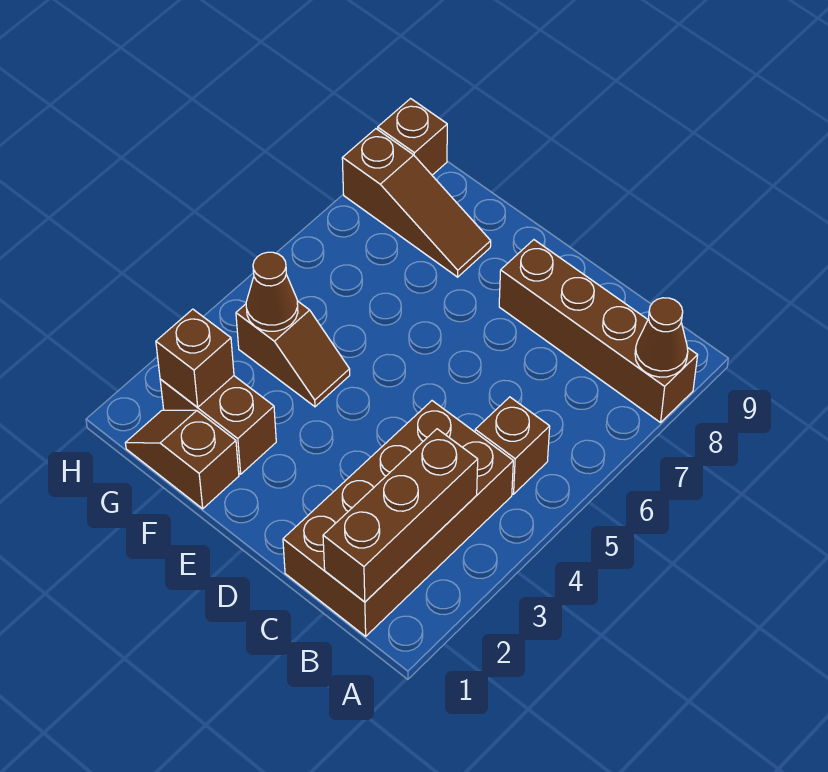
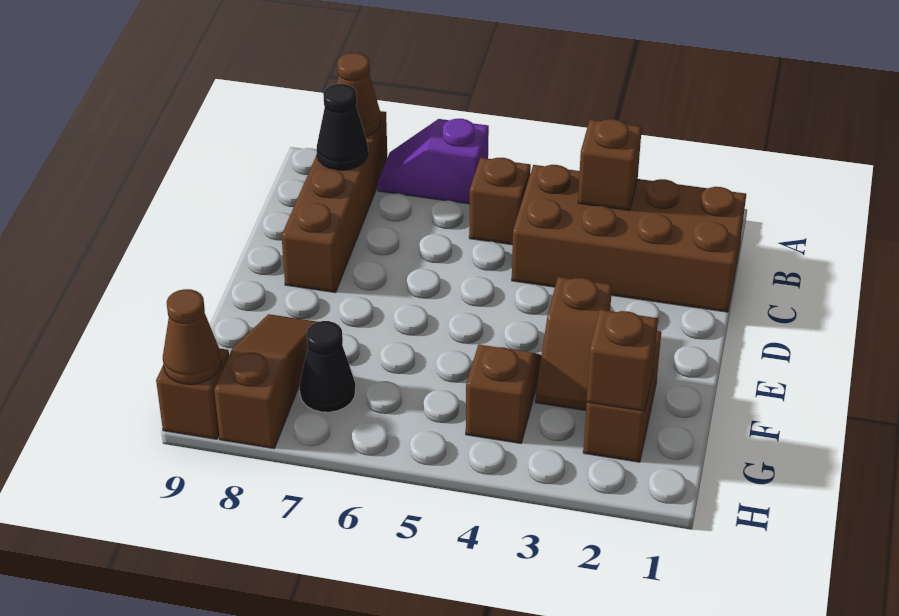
none -> purple 1x2 slope [378,119,489,204]
brown 1x3 brick [323,429,478,602] -> brown 1x1 brick [578,119,642,210]
none -> black 1x1 cone [317,84,368,170]
brown 1x2 slope [126,410,239,509] -> brown 1x2 slope moved to [535,277,612,411]
brown 1x1 cone [246,252,298,331] -> brown 1x1 cone moved to [163,289,221,384]
none -> black 1x1 cone [299,321,355,412]

